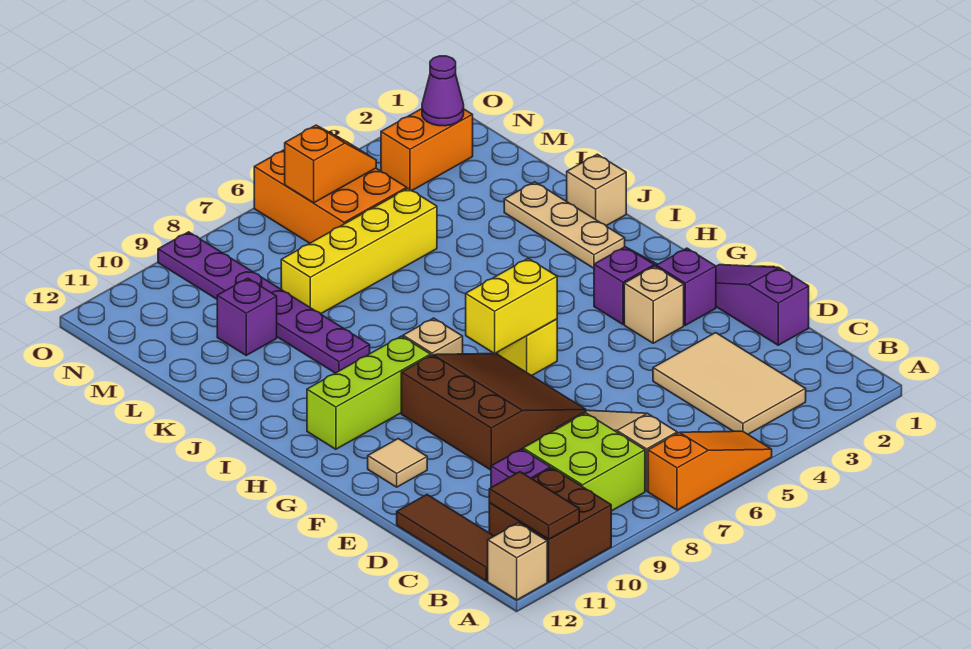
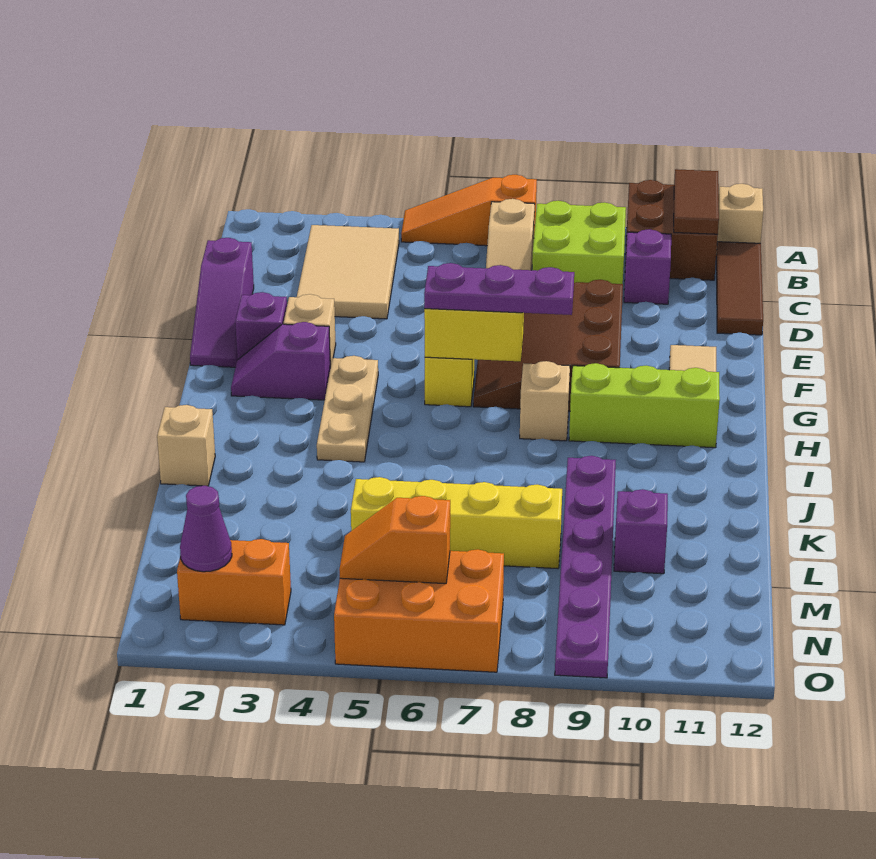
none -> purple 1x3 plate [424,263,574,315]
tan 1x3 plate [504,182,625,268] -> tan 1x3 plate moved to [317,356,378,462]
orange 2x3 brick [254,150,407,243] -> orange 2x3 brick turned to [334,549,504,672]

